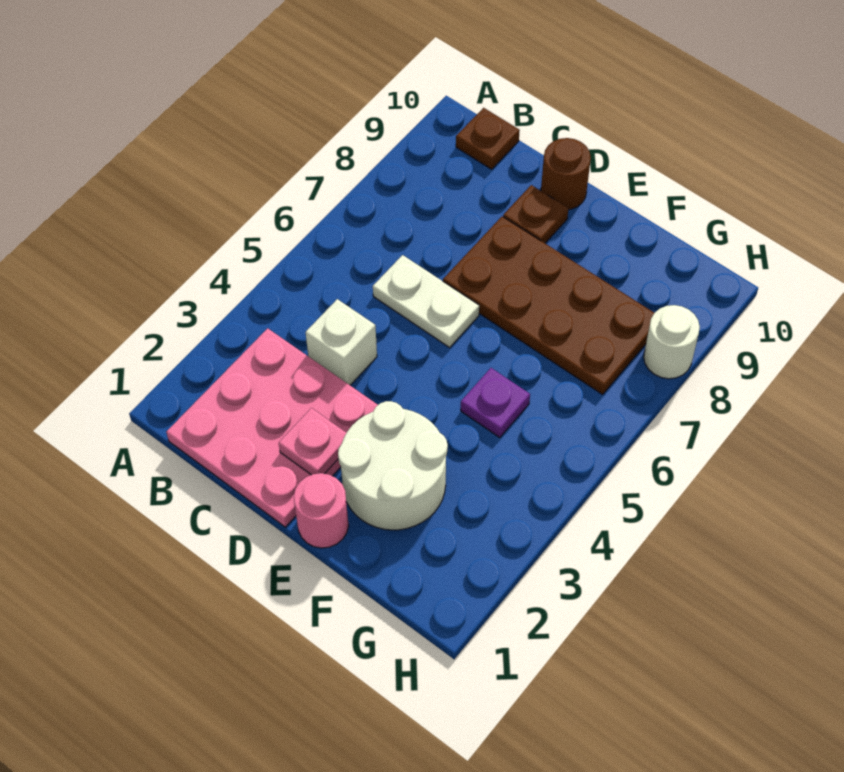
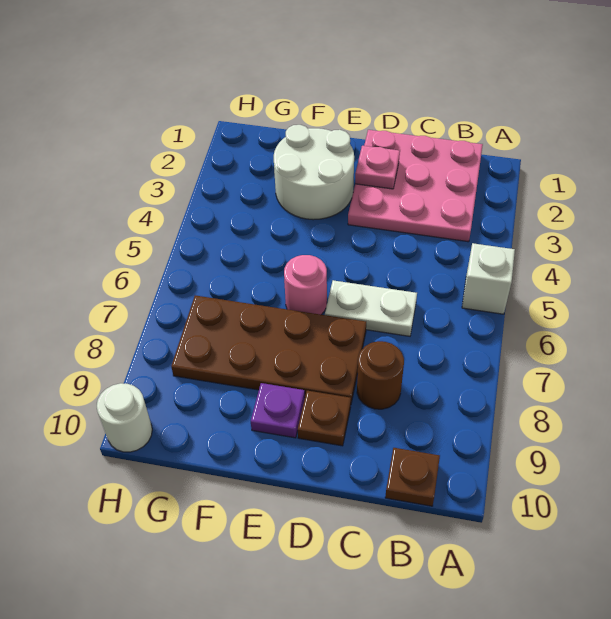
white 1x1 brick [306,299,377,385] -> white 1x1 brick moved to [462,243,515,314]
brown 1x1 round brick [541,138,591,210] -> brown 1x1 round brick moved to [357,341,404,409]
pink 1x1 round brick [294,473,349,548] -> pink 1x1 round brick moved to [284,255,327,315]
purple 1x1 plate [461,368,530,437] -> purple 1x1 plate moved to [251,383,305,438]
white 1x1 round brick [644,305,700,379] -> white 1x1 round brick moved to [97,383,152,452]

